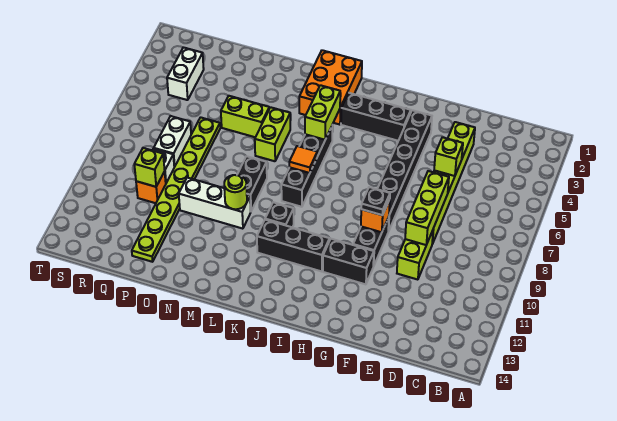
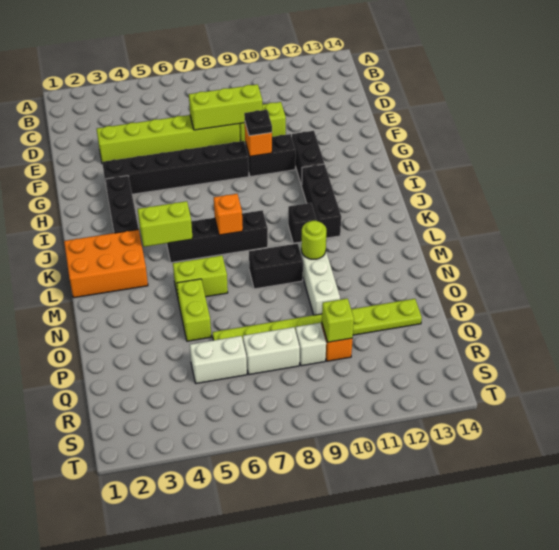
lime 1x1 brick [434,137,463,176] -> none
orange 1x1 tile [289,146,317,173] -> orange 1x1 brick [214,194,243,235]
white 1x2 brick [167,47,204,100] -> white 1x2 brick moved to [190,336,247,383]

